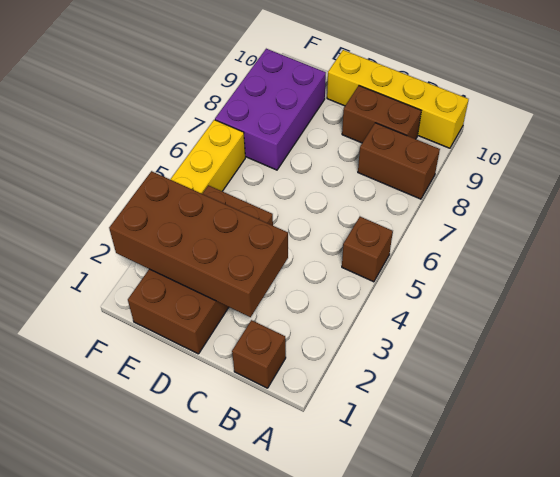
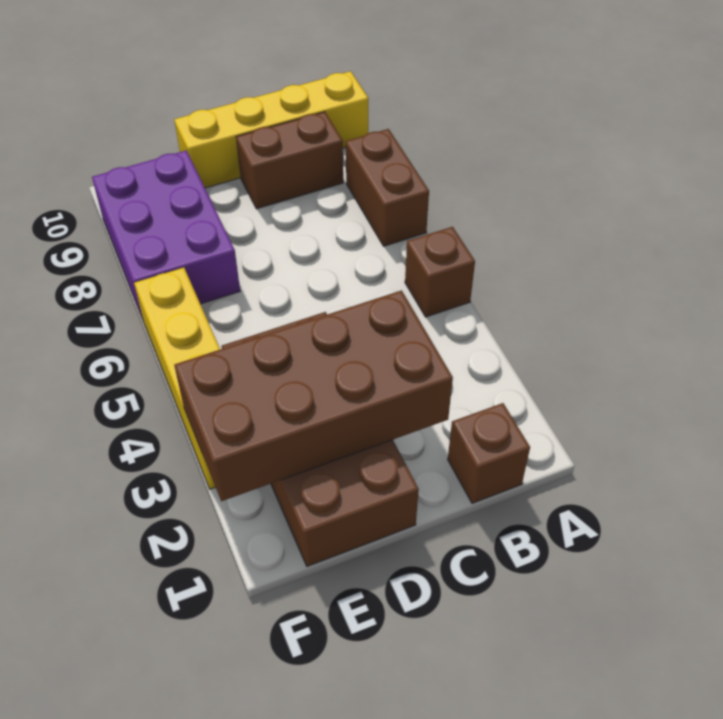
brown 1x2 brick [358,123,440,199] -> brown 1x2 brick turned to [346,129,429,246]

